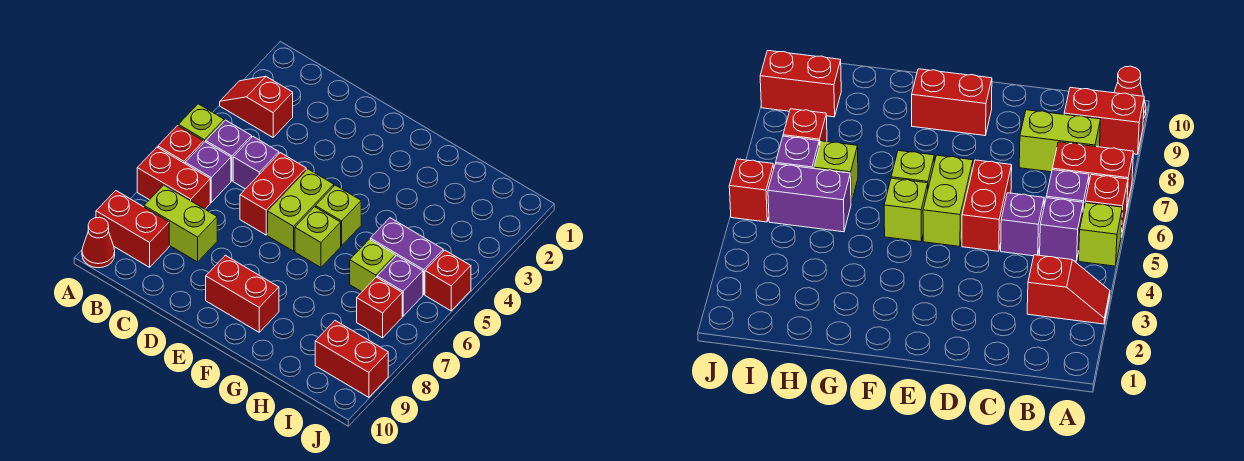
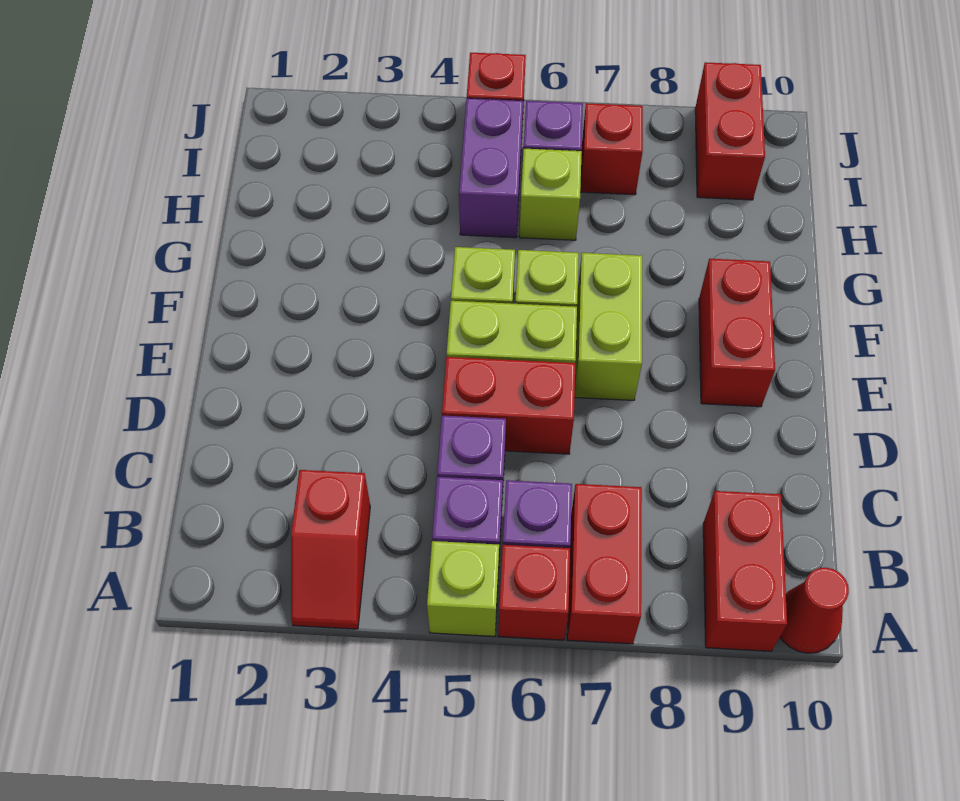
lime 1x2 brick [144,185,217,262] -> lime 1x2 brick moved to [575,253,642,400]

